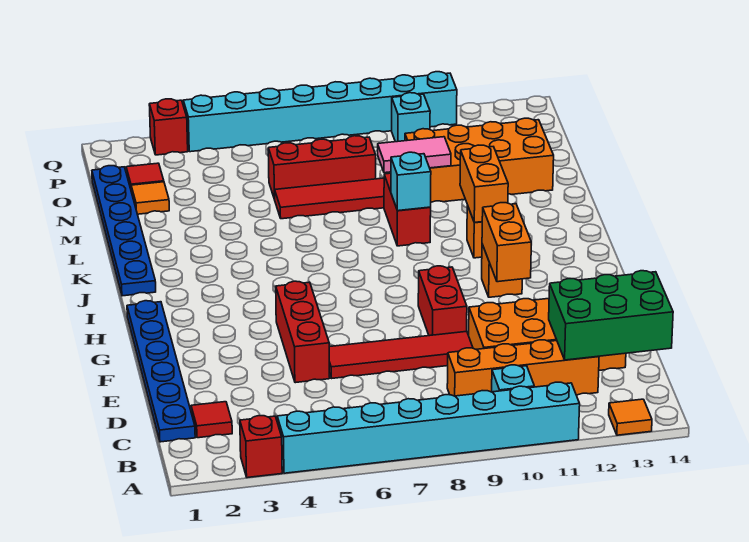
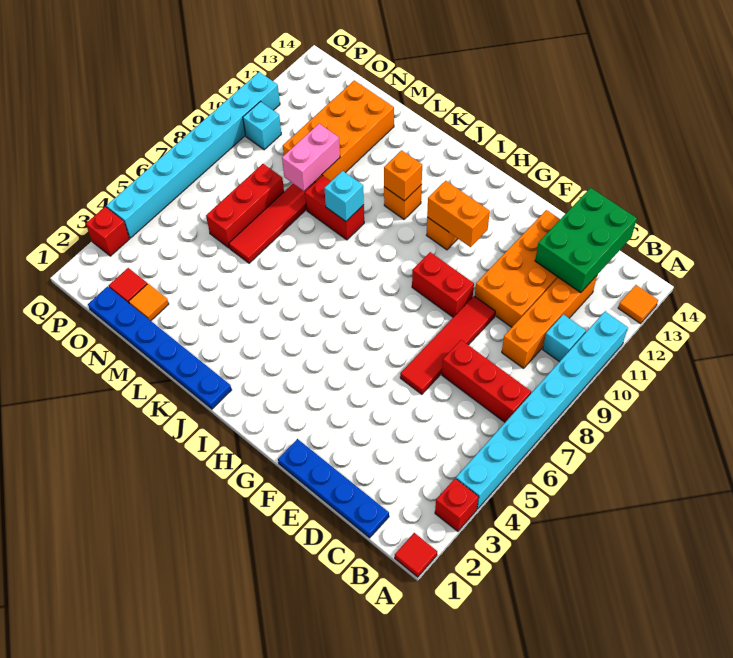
blue 1x6 plate [127,301,195,442] -> blue 1x4 plate [278,439,389,538]
red 1x1 tile [191,402,232,438] -> red 1x1 tile moved to [395,533,437,577]
red 1x3 brick [276,281,330,383] -> red 1x3 brick moved to [442,340,531,422]
orange 1x2 brick [460,145,508,222] -> orange 1x1 brick [384,150,422,201]
pink 1x2 tile [378,137,451,173] -> pink 1x2 brick [282,124,340,191]

